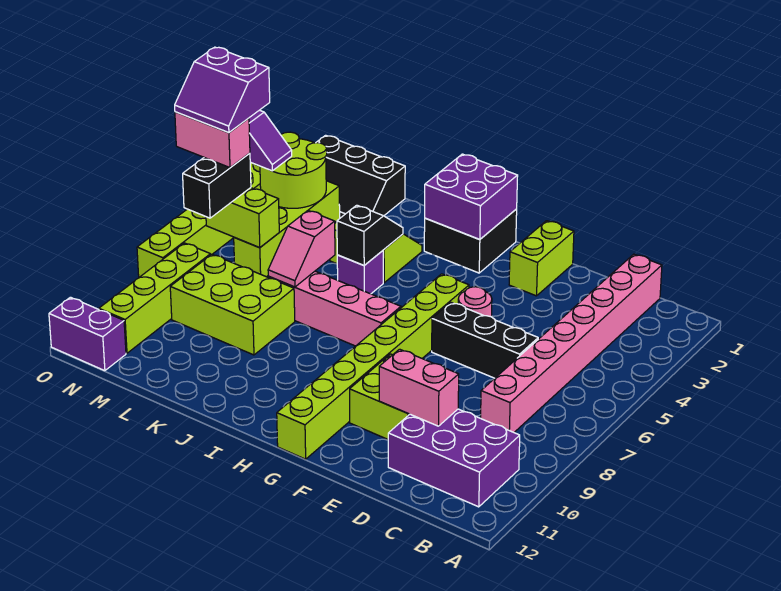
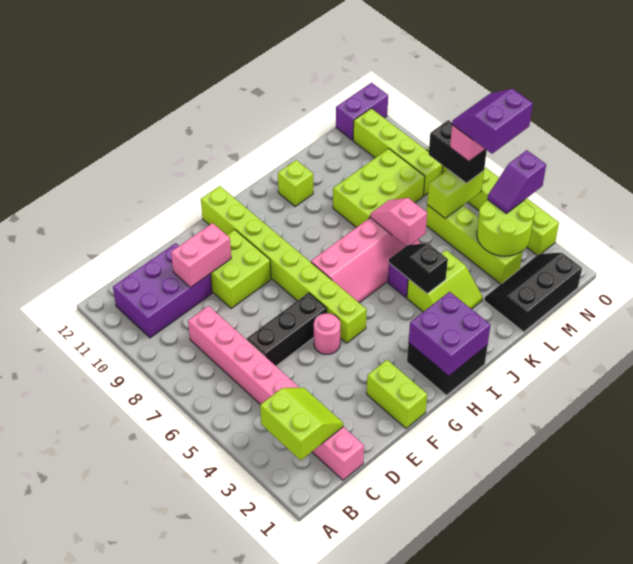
none -> lime 2x2 slope [260,388,343,460]
black 1x2 slope [337,205,403,265] -> black 1x2 slope turned to [389,243,448,294]
none -> lime 1x1 brick [278,160,313,207]

